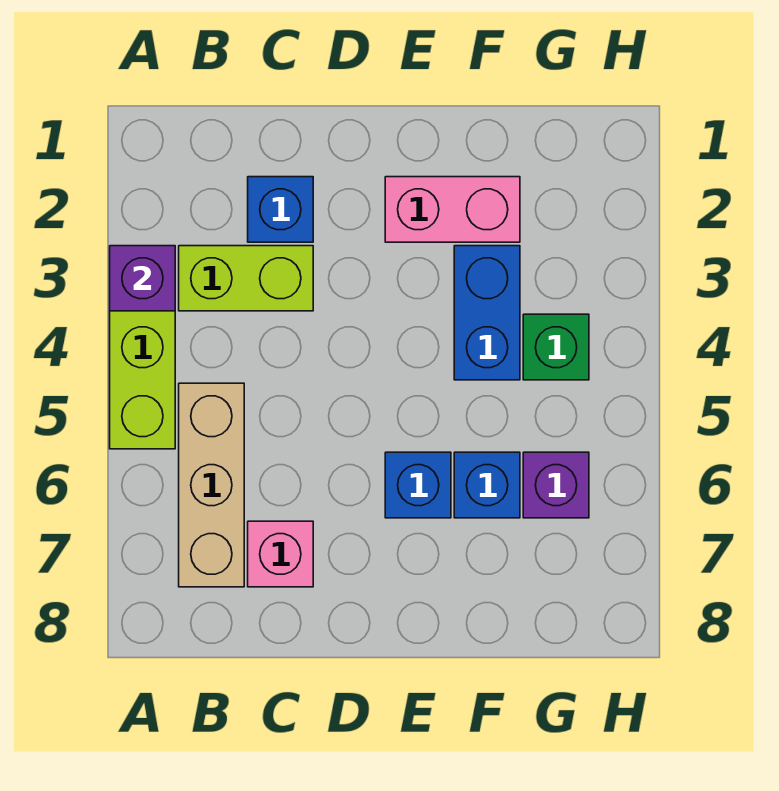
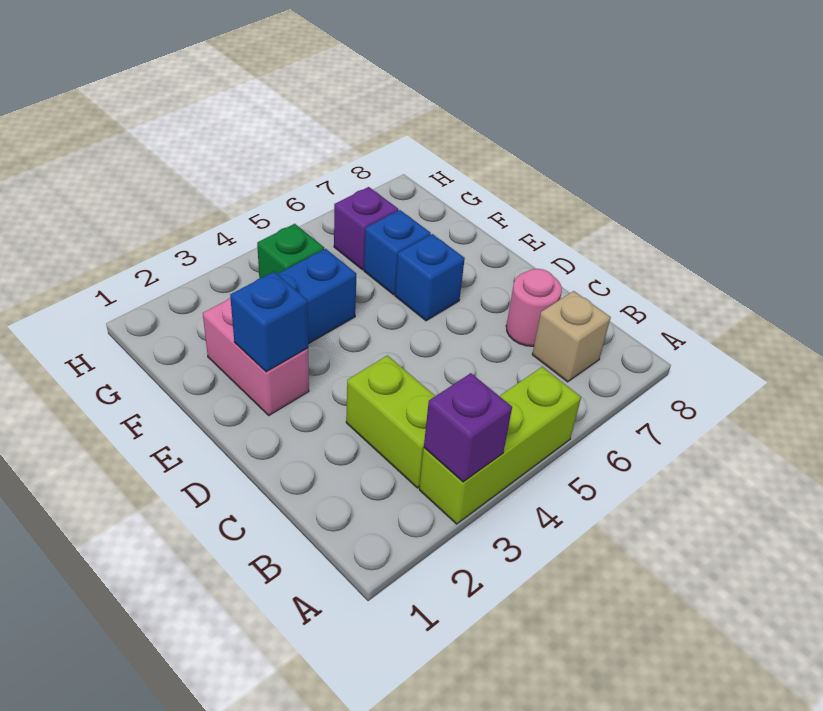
tan 1x3 brick [179,383,244,587] -> tan 1x1 brick [532,291,611,382]
blue 1x1 brick [248,177,313,242] -> blue 1x1 brick moved to [230,272,308,372]
pink 1x1 brick [248,521,313,587] -> pink 1x1 round brick [506,269,562,346]

